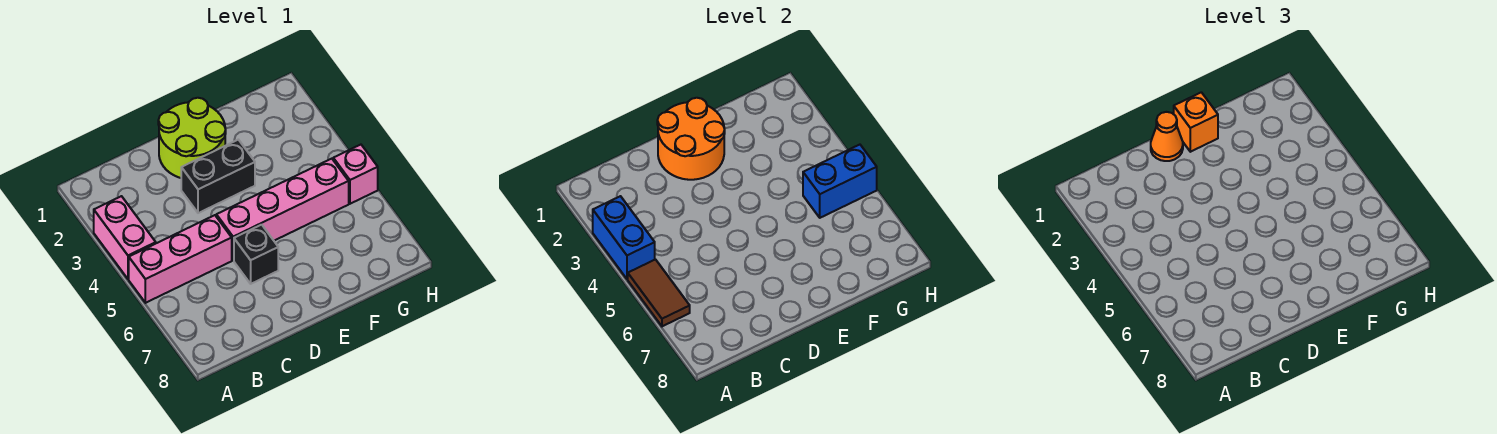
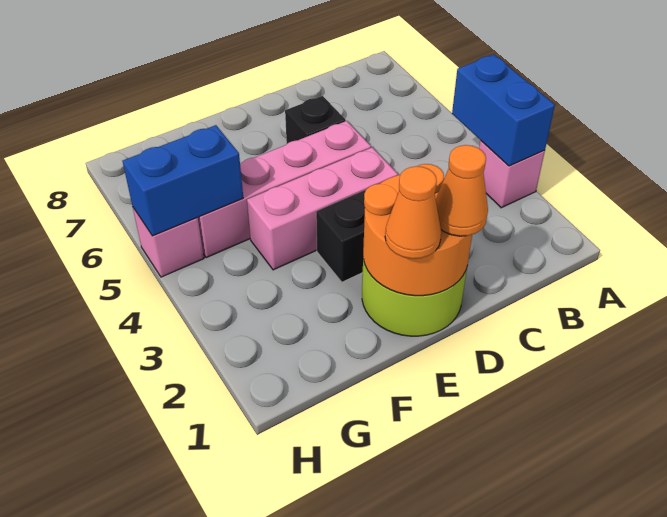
pink 1x2 brick [94,196,156,279] -> pink 1x1 brick [479,141,545,208]
pink 1x3 brick [129,215,232,303] -> pink 1x3 brick moved to [247,147,398,270]
brown 1x2 tile [628,260,690,326] -> none
orange 1x1 brick [1174,92,1218,152] -> orange 1x1 cone [385,166,441,259]

